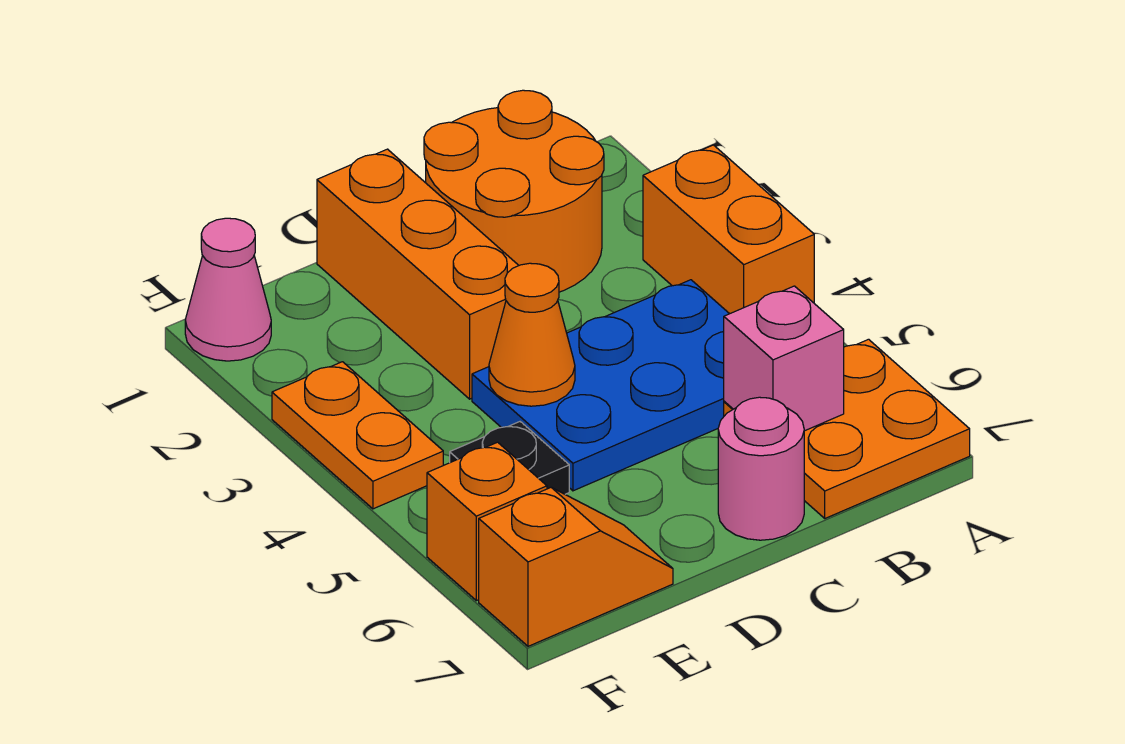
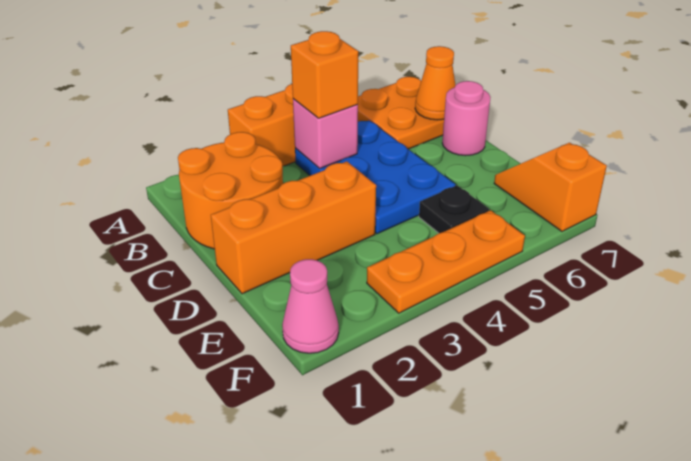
pink 1x1 brick [724,286,844,431] -> pink 1x1 brick moved to [293,99,358,168]
orange 1x1 cone [489,263,575,406] -> orange 1x1 cone moved to [415,46,456,120]
orange 1x2 plate [272,362,443,509] -> orange 1x3 plate [367,210,525,313]
orange 1x1 brick [427,442,547,601] -> orange 1x1 brick moved to [291,31,358,118]

